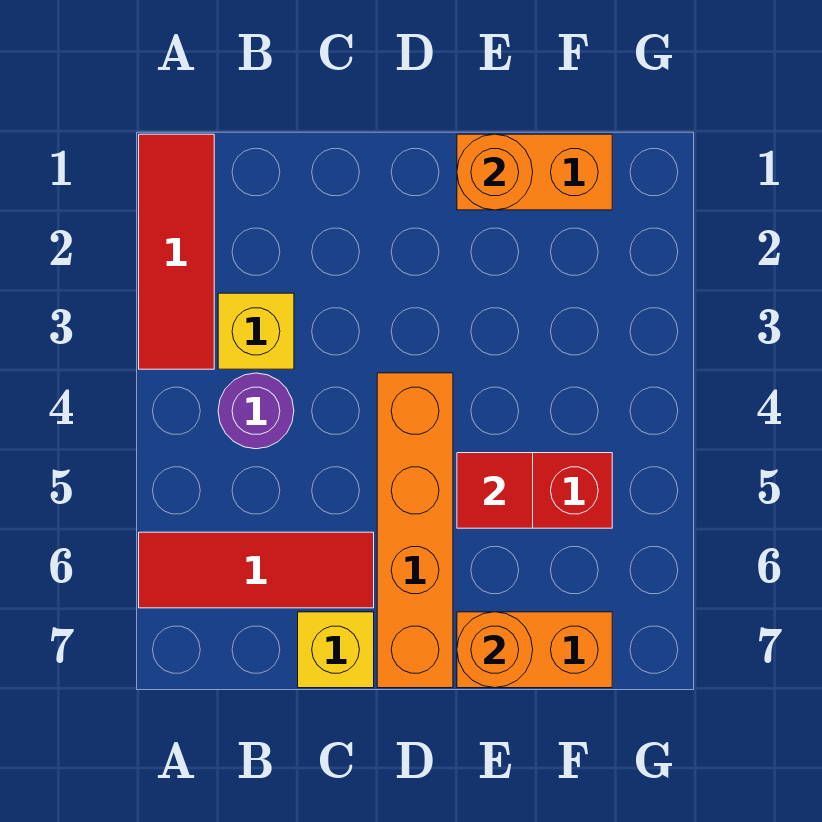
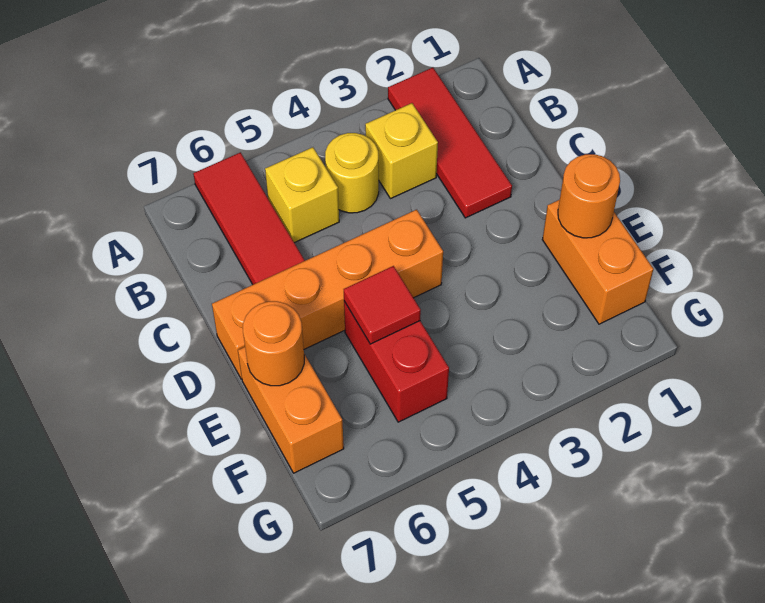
red 1x3 tile [139,134,214,369] -> red 1x3 tile turned to [388,68,512,218]
purple 1x1 round brick [218,373,294,449] -> yellow 1x1 round brick [325,133,379,213]
yellow 1x1 brick [298,612,374,688] -> yellow 1x1 brick moved to [265,147,339,243]

